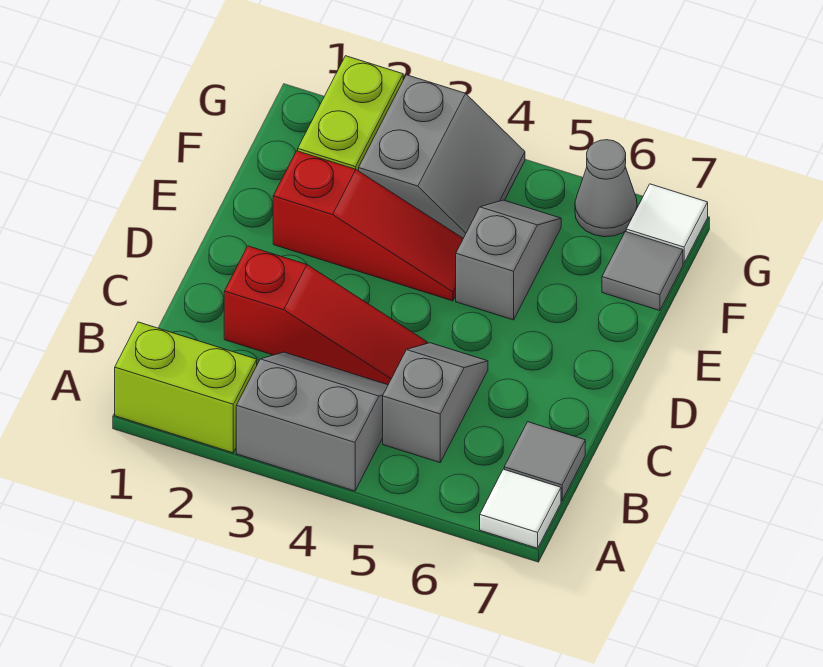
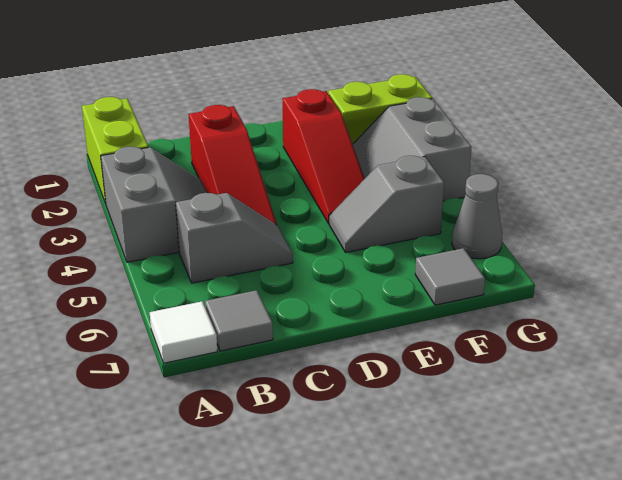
grey 1x2 slope [456,200,561,320] -> grey 1x2 slope turned to [329,156,444,252]
grey 2x2 slope [359,75,525,238] -> grey 2x2 slope turned to [353,97,471,201]
white 1x1 tile [626,184,708,263] -> none

